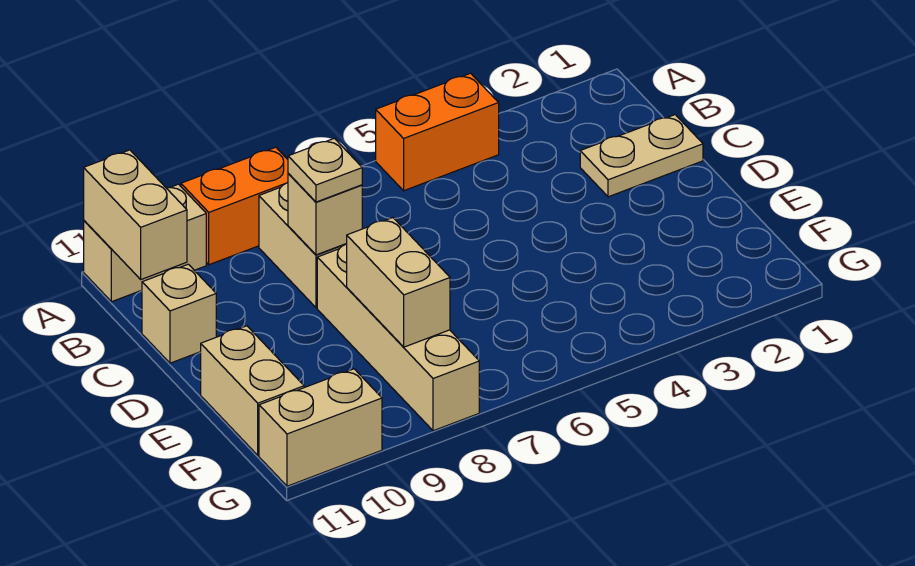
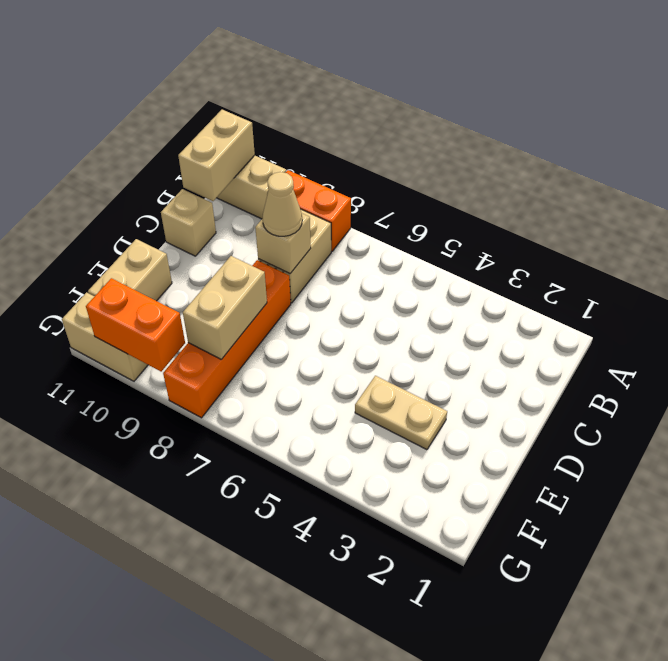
orange 1x2 brick [376,73,499,191] -> orange 1x2 brick moved to [86,278,185,371]
tan 1x2 plate [580,115,703,197] -> tan 1x2 plate moved to [355,376,447,450]
tan 1x1 plate [288,138,362,202] -> tan 1x1 cone [263,172,302,236]
tan 1x4 brick [317,244,479,431] -> orange 1x4 brick [163,260,291,418]

